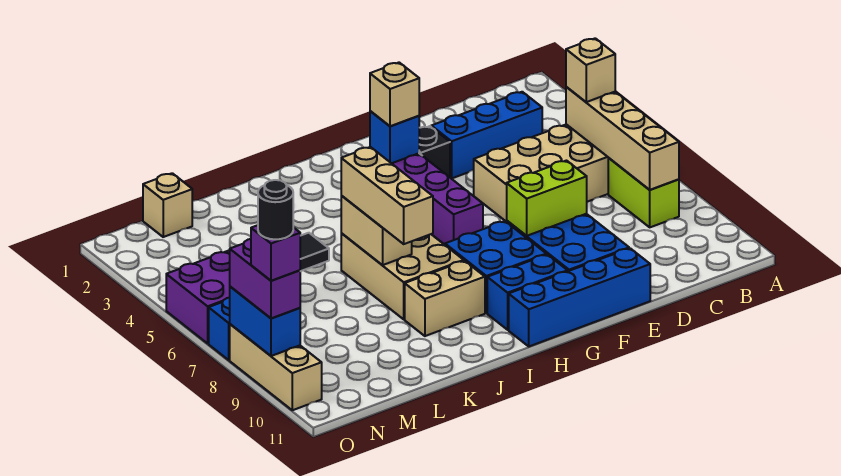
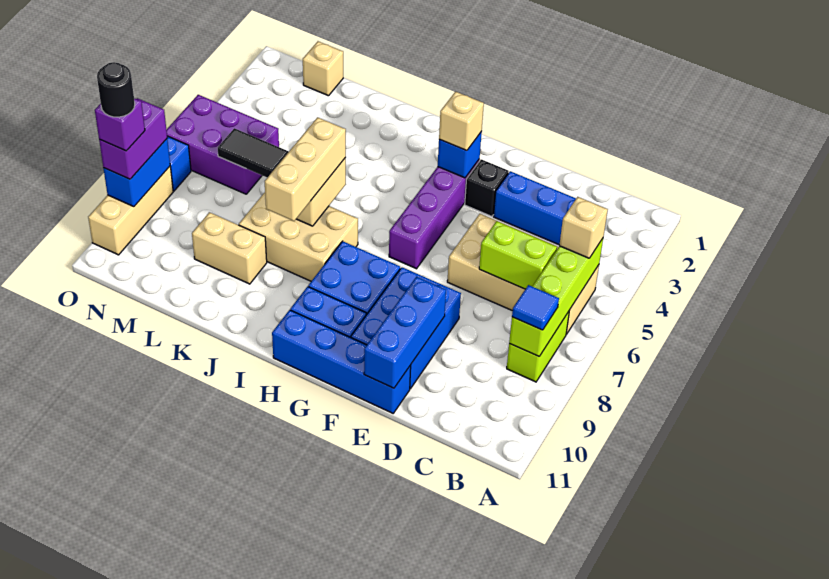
tan 1x4 brick [566,87,679,190] -> lime 1x4 brick [509,238,603,356]
none -> blue 1x1 tile [512,285,559,330]
lime 1x2 brick [507,161,587,236] -> lime 1x2 brick moved to [479,221,557,289]
none -> blue 1x3 brick [364,277,446,388]
tan 2x3 brick [341,233,464,319] -> tan 2x3 brick turned to [239,193,358,281]
tan 1x2 brick [405,261,485,336] -> tan 1x2 brick moved to [192,212,267,284]

